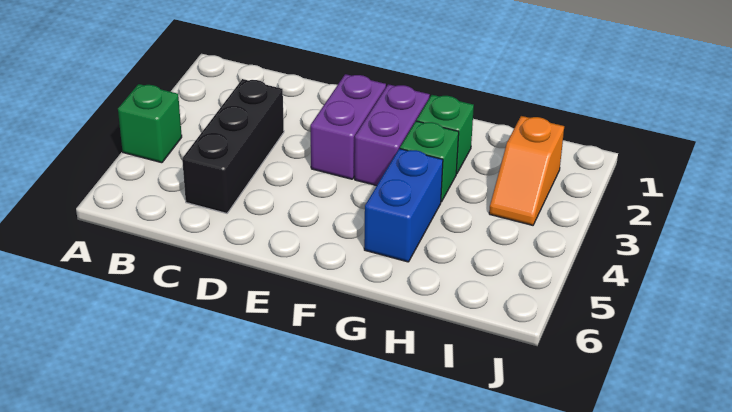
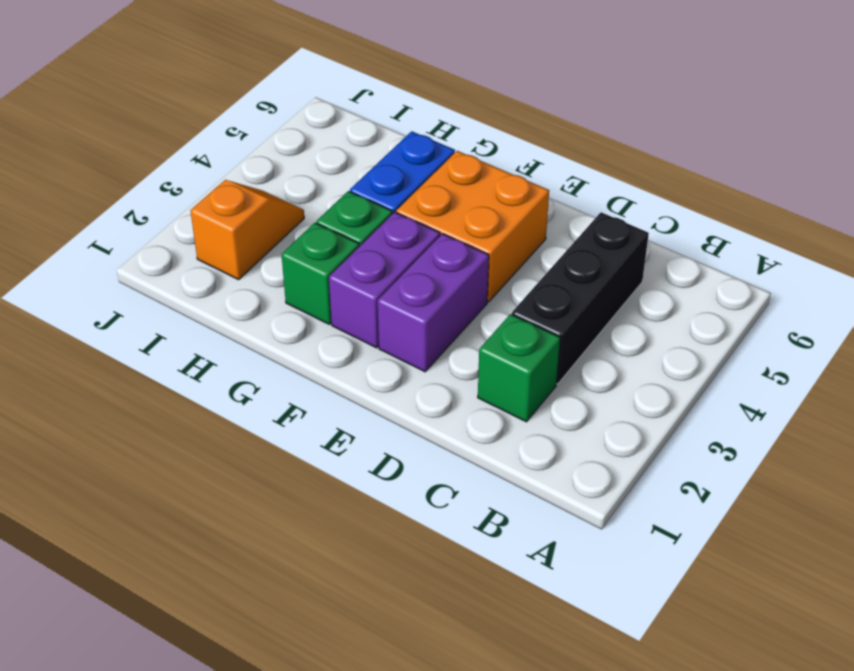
green 1x1 brick [118,84,182,163] -> green 1x1 brick moved to [478,314,560,422]
none -> orange 2x2 brick [396,151,549,302]

